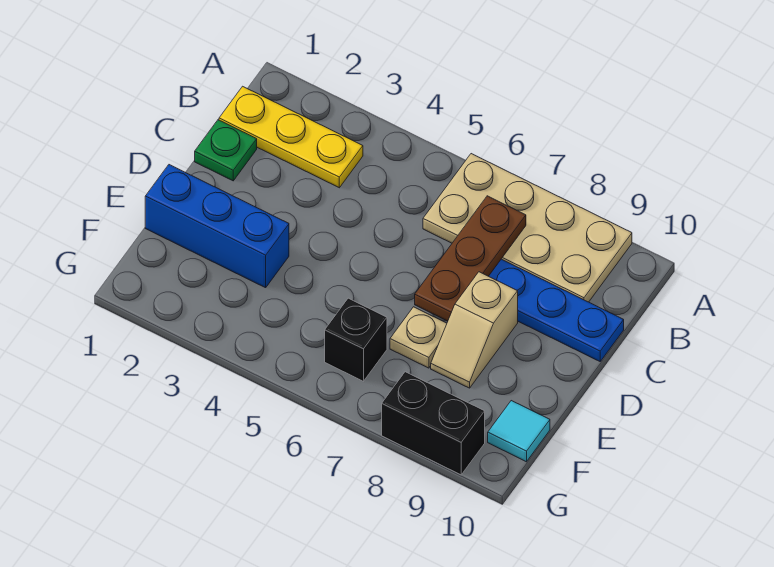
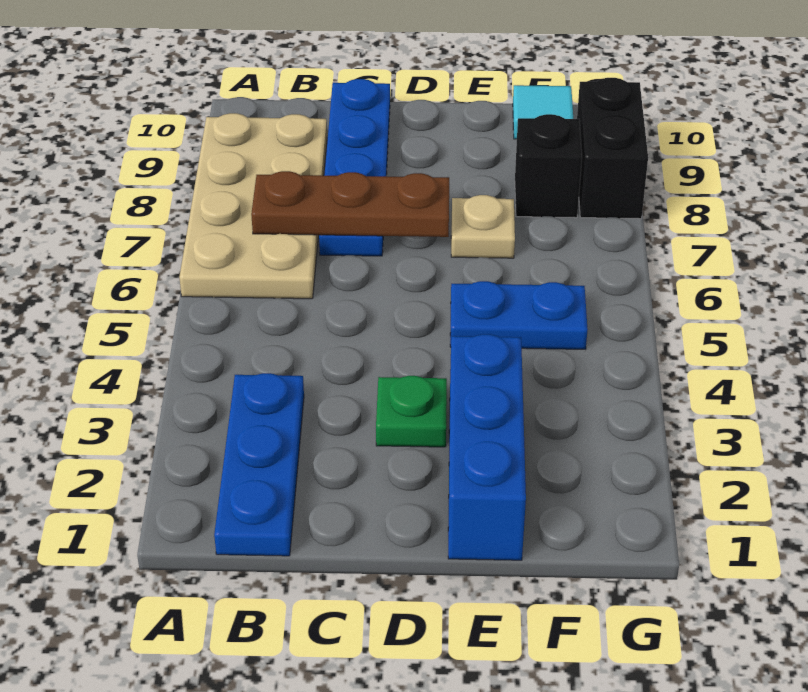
yellow 1x3 plate [219,86,363,188] -> blue 1x3 plate [214,373,304,556]
green 1x1 plate [195,120,257,181] -> green 1x1 plate moved to [376,376,447,447]
tan 1x2 slope [431,272,518,388] -> none
none -> blue 1x2 plate [450,281,588,349]
black 1x1 brick [325,298,387,381] -> black 1x1 brick moved to [515,114,582,218]

